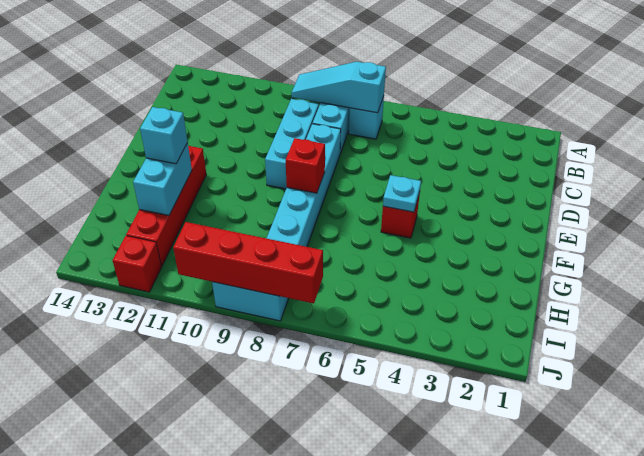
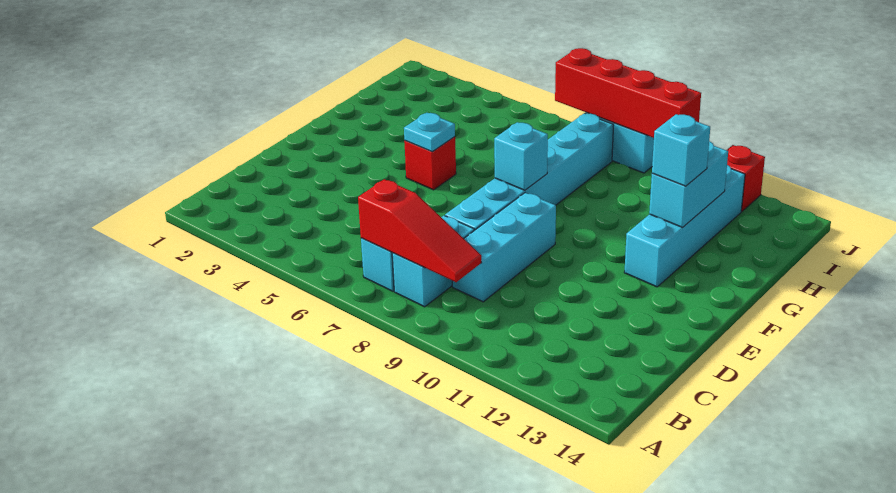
cyan 1x3 slope [291,62,386,113] -> red 1x3 slope [358,179,482,282]
red 1x1 brick [286,138,325,193] -> cyan 1x1 brick [494,122,548,190]
red 1x4 brick [126,146,206,266] -> cyan 1x4 brick [624,165,745,287]

